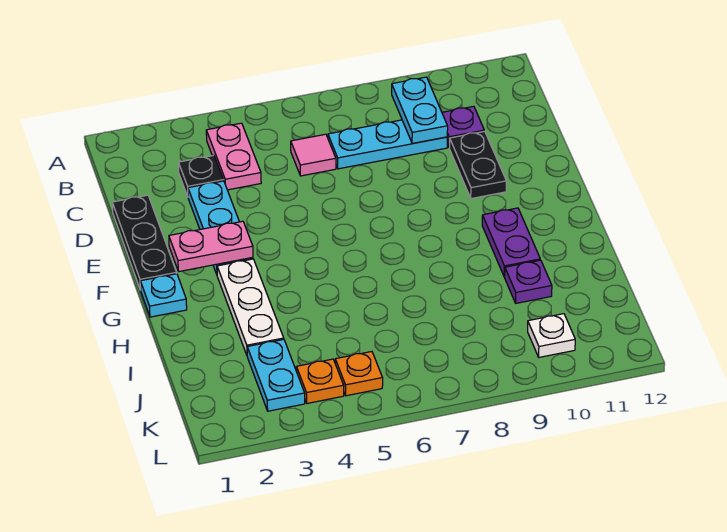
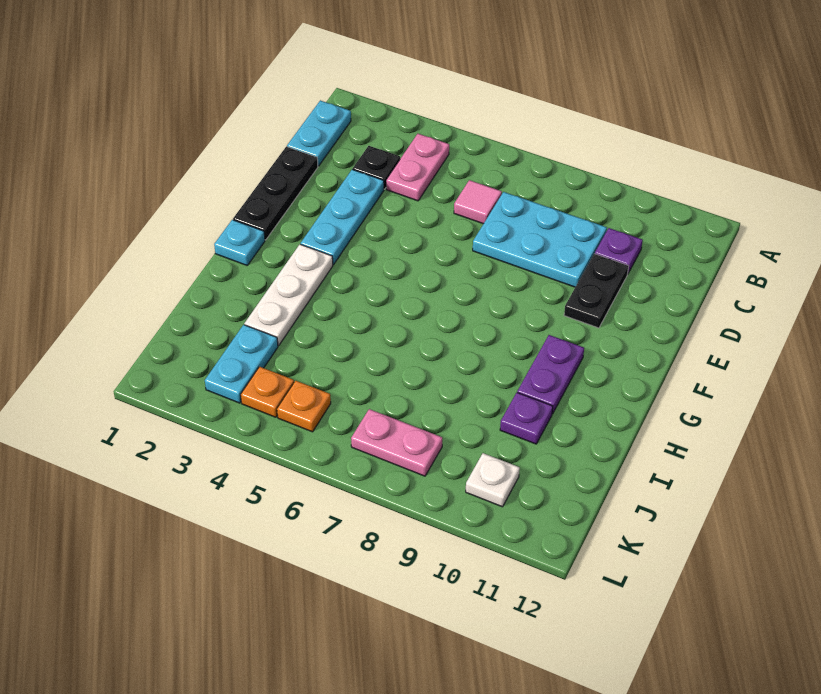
cyan 1x2 plate [392,77,448,144] -> cyan 1x2 plate moved to [287,100,351,166]
cyan 1x3 plate [328,120,447,169] -> cyan 2x3 plate [473,192,607,287]
pink 1x2 plate [169,221,253,271] -> pink 1x2 plate moved to [351,409,442,476]

